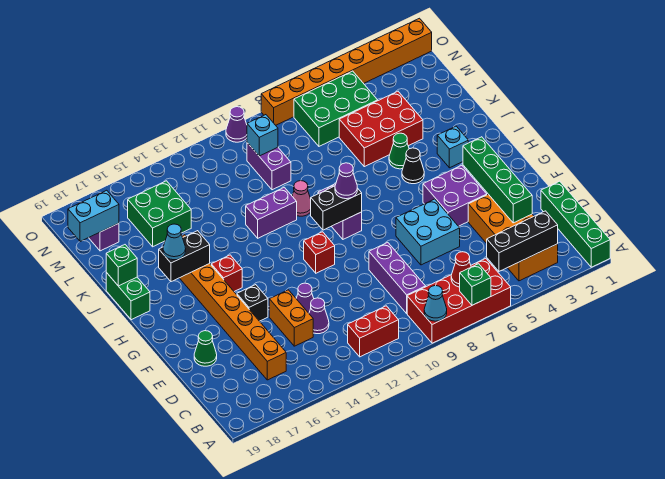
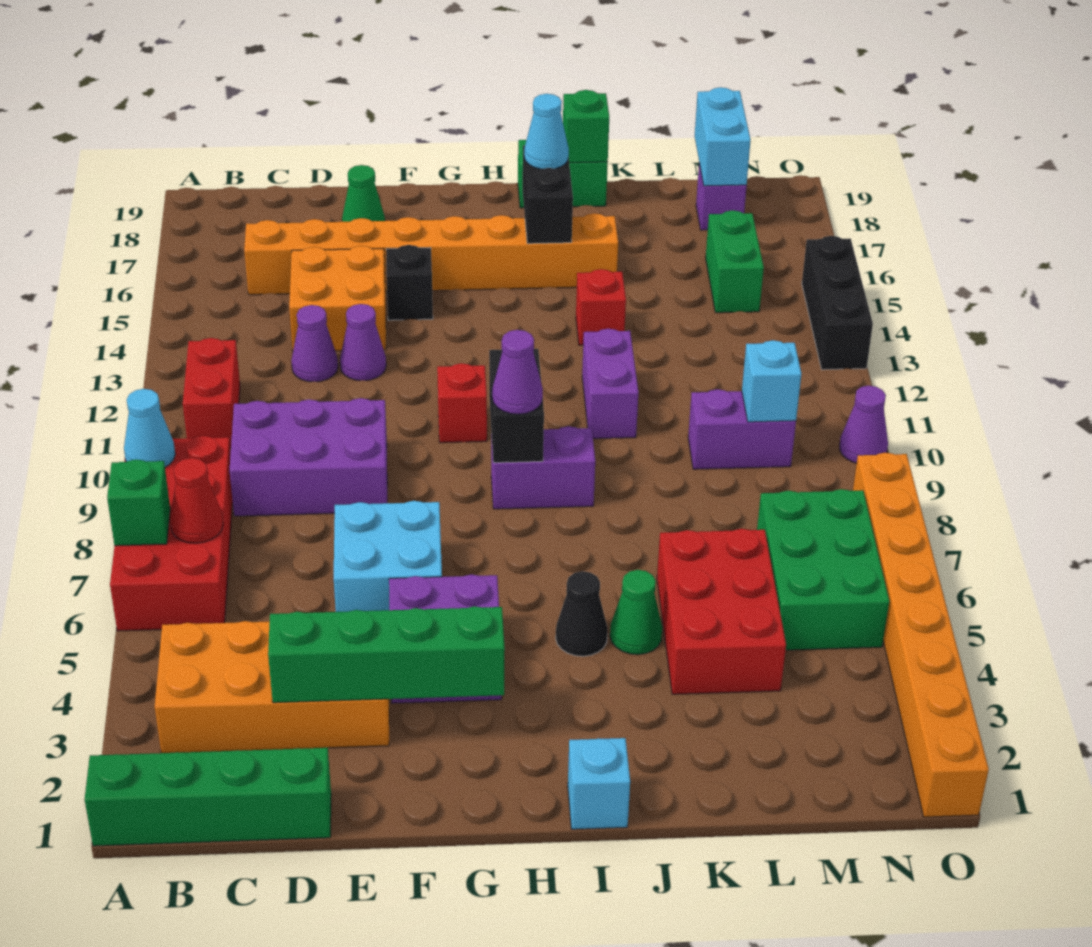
black 1x3 brick [487,211,558,271] -> black 1x3 brick moved to [802,236,873,370]
purple 1x3 brick [369,242,426,313] -> purple 2x3 brick [230,398,387,516]
orange 1x2 brick [269,290,313,346] -> orange 2x2 brick [289,246,386,351]
red 1x1 brick [211,255,242,291] -> red 1x1 brick moved to [576,269,626,345]
cyan 1x1 brick [437,126,468,168] -> cyan 1x1 brick moved to [568,738,630,829]
pink 1x1 cone [292,181,311,216] -> none
green 2x2 brick [128,181,191,247] -> green 1x2 brick [706,210,764,313]

